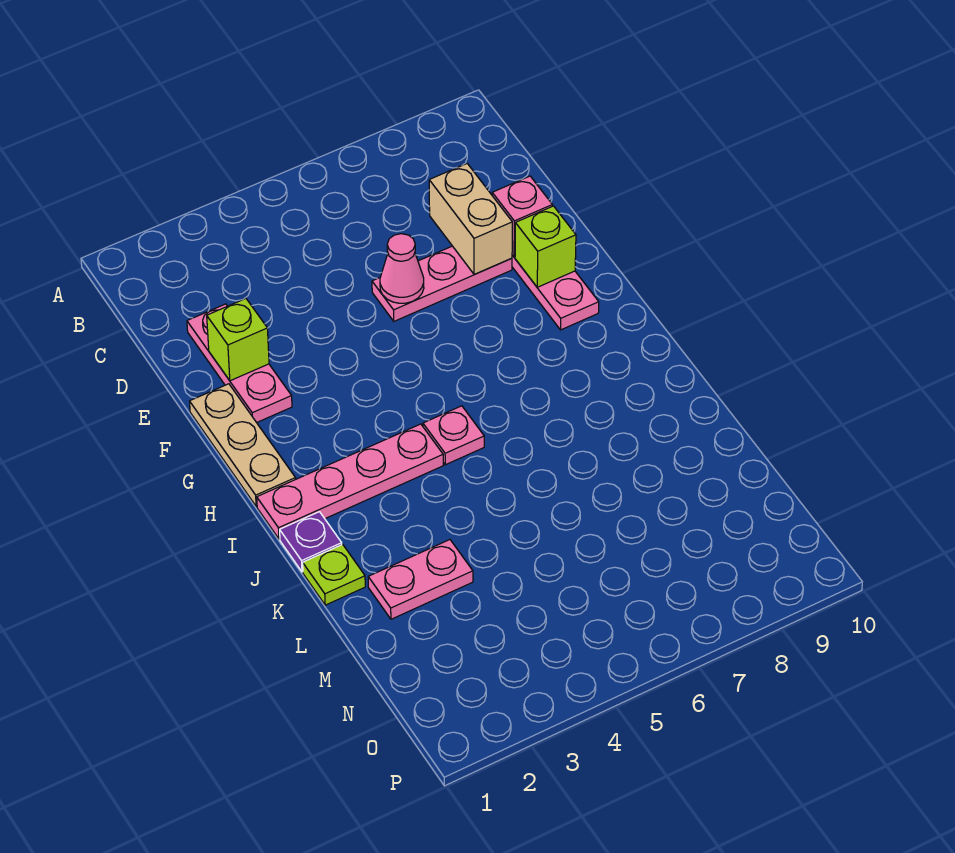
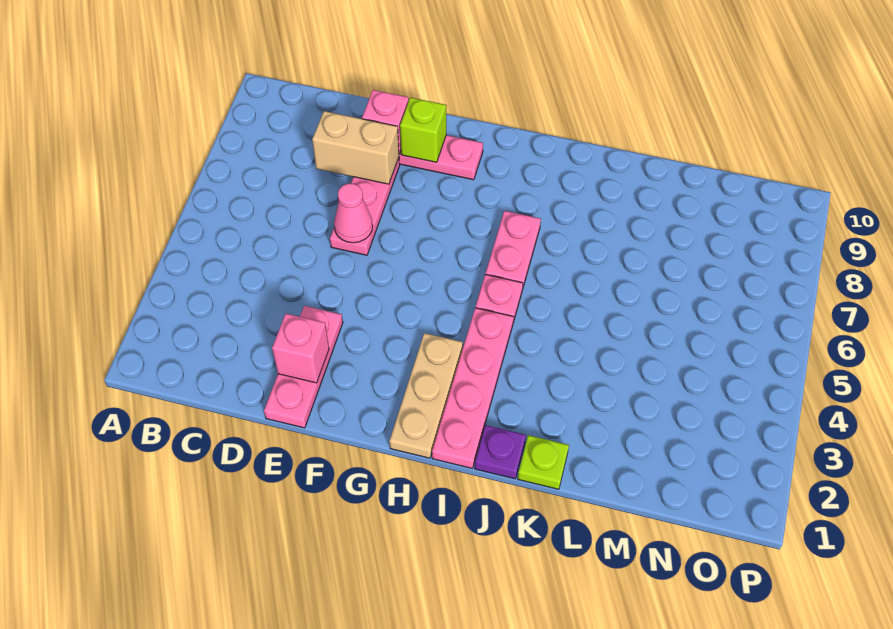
pink 1x3 plate [187,304,292,423] -> pink 1x3 plate turned to [264,306,343,428]
lime 1x1 brick [207,299,269,381] -> pink 1x1 brick [272,314,329,383]
tan 1x3 plate [190,384,296,506] -> tan 1x3 plate turned to [389,333,463,458]
pink 1x2 plate [368,540,473,619] -> pink 1x2 plate moved to [486,211,541,287]

